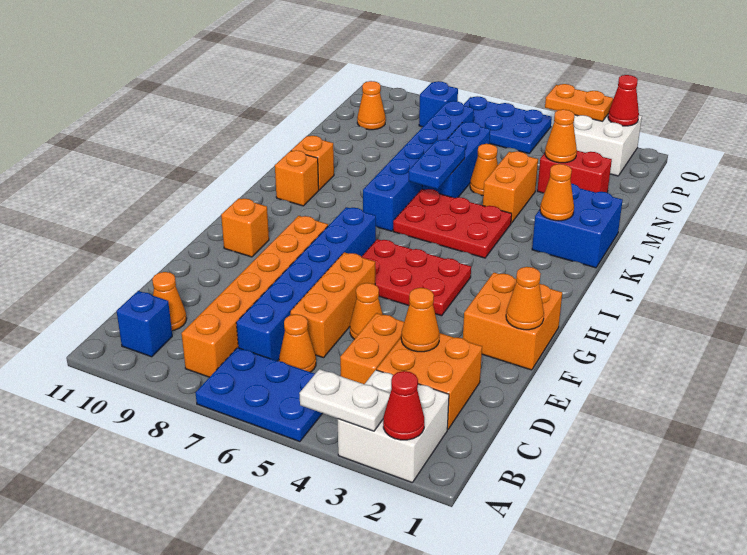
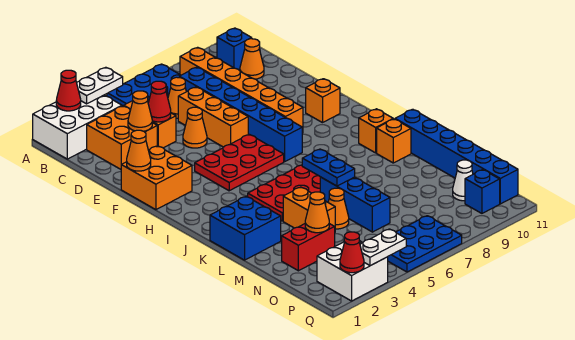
white 2x2 brick [338,370,449,483] -> white 2x3 brick [33,95,122,159]
none -> red 1x1 cone [148,81,171,122]
blue 1x6 brick [363,101,474,231] -> blue 1x6 brick moved to [395,109,518,204]
orange 1x1 cone [540,164,574,221] -> none
orange 1x1 cone [357,81,386,130] -> white 1x1 cone [453,160,473,201]
blue 1x1 brick [419,81,458,127] -> blue 1x1 brick moved to [465,170,500,213]
orange 1x2 plate [545,84,613,121] -> white 1x2 plate [360,229,406,266]

